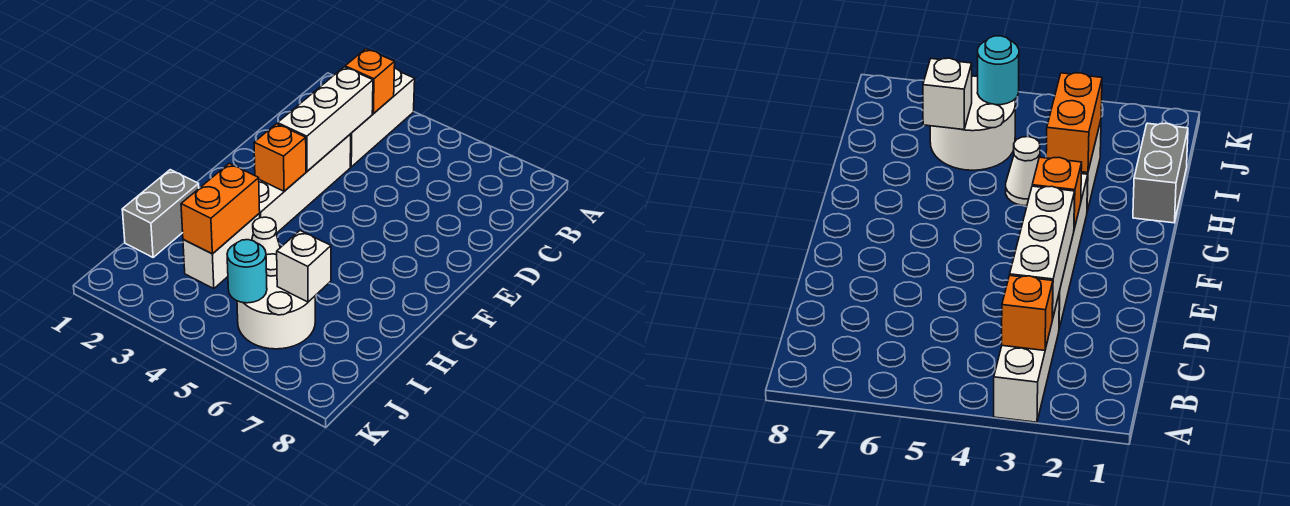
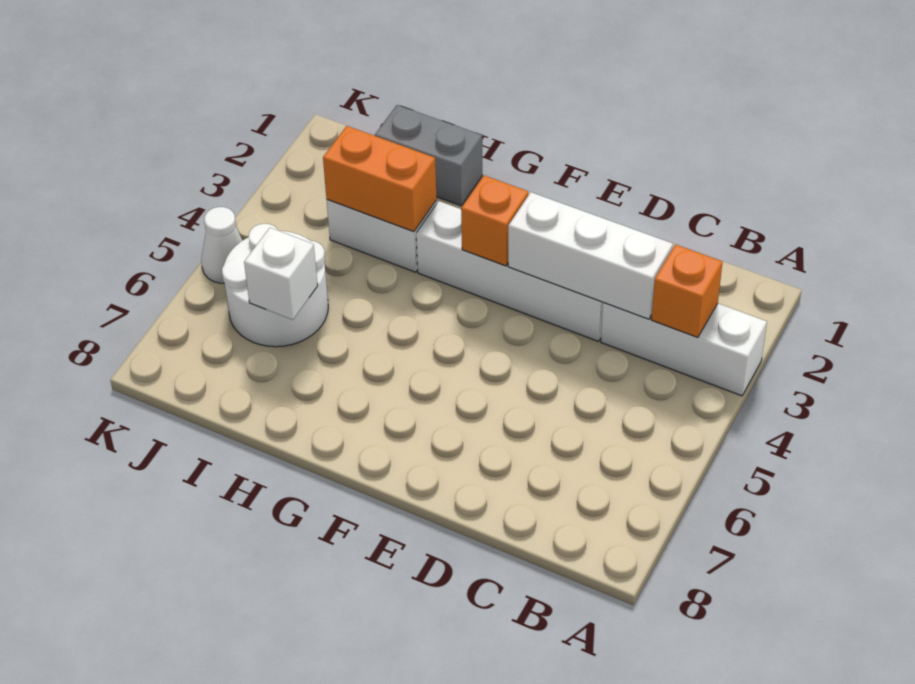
white 1x1 cone [252,217,280,255] -> white 1x1 cone moved to [201,207,242,283]
cyan 1x1 round brick [227,240,267,303] -> none

